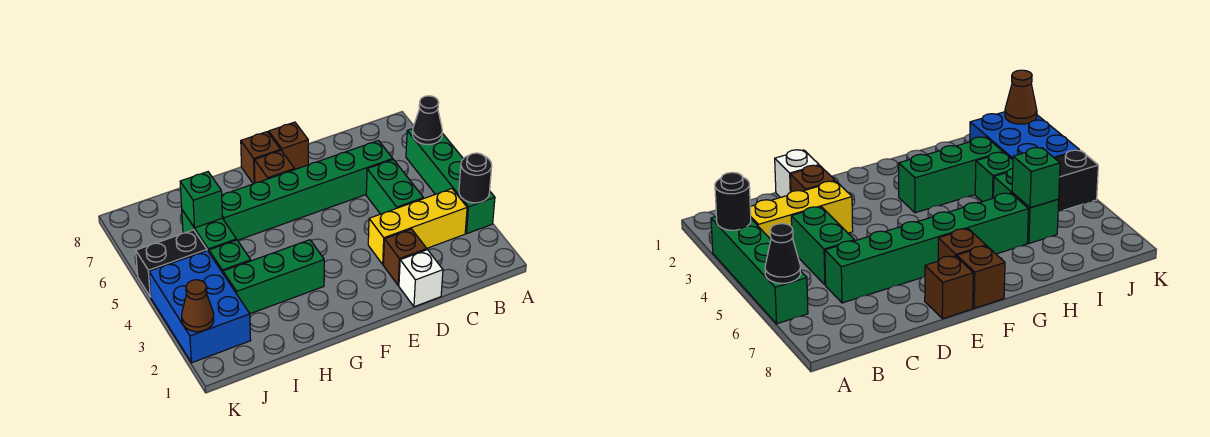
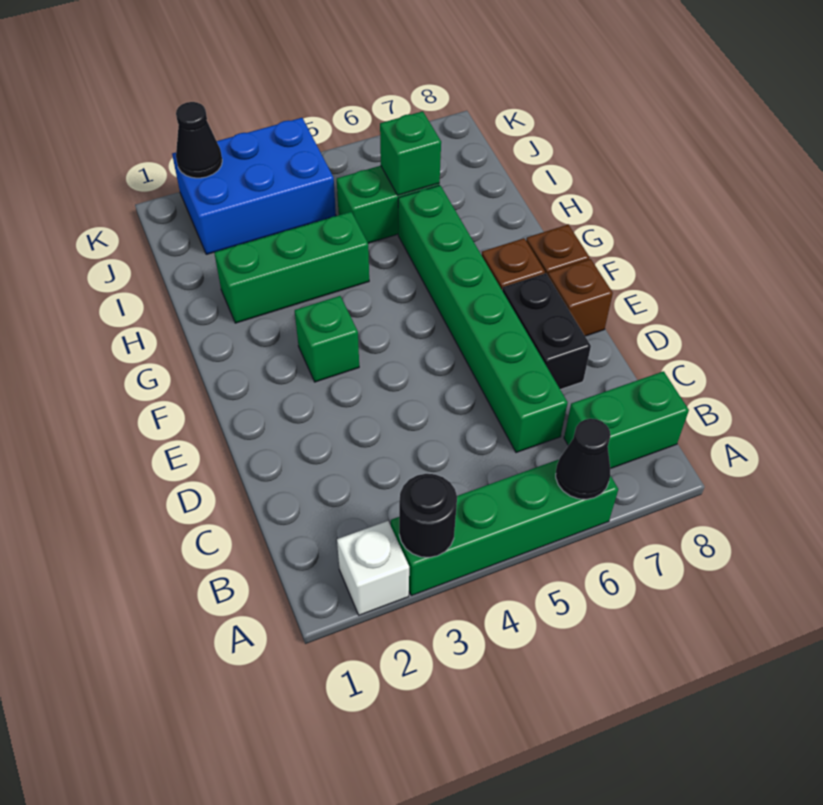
yellow 1x3 brick [368,189,467,264] -> none
green 1x2 brick [366,160,423,214] -> green 1x2 brick moved to [564,371,689,469]
white 1x1 brick [399,250,443,307] -> white 1x1 brick moved to [337,521,409,615]
brown 1x1 brick [383,229,427,285] -> none
green 1x3 brick [223,240,324,314] -> green 1x3 brick turned to [214,212,369,323]
green 1x1 brick [209,240,251,273] -> green 1x1 brick moved to [295,296,359,382]
black 1x2 brick [136,230,207,297] -> black 1x2 brick moved to [502,273,591,390]
brown 1x1 cone [182,280,214,332] -> black 1x1 cone [176,102,222,178]

